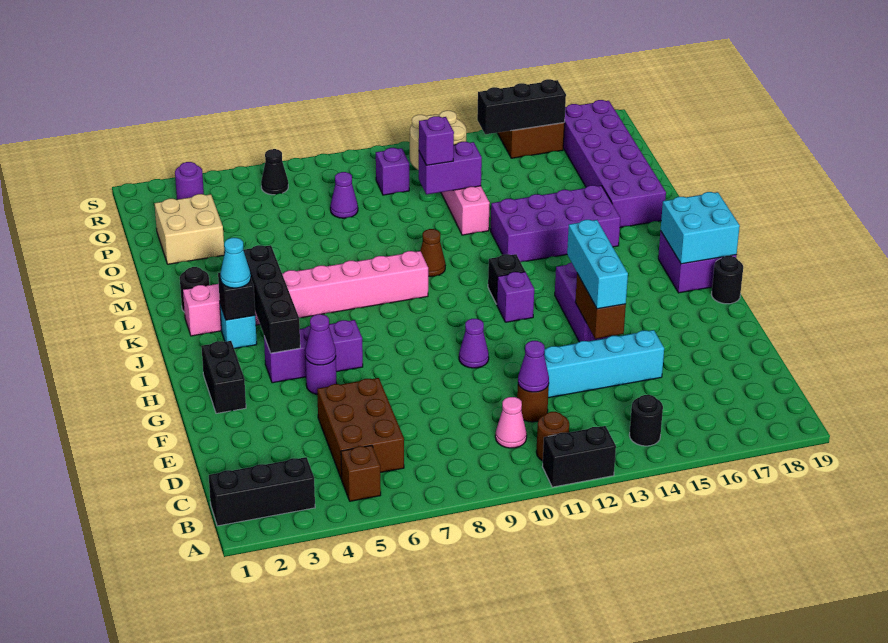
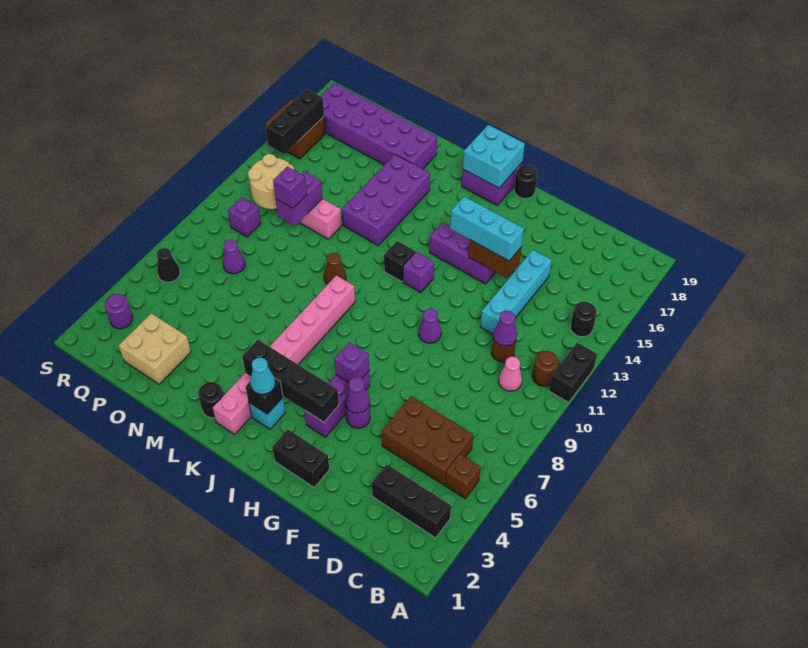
black 1x3 brick [209,457,315,526] -> black 1x3 brick turned to [372,465,451,538]
none -> purple 1x1 brick [335,342,369,383]

